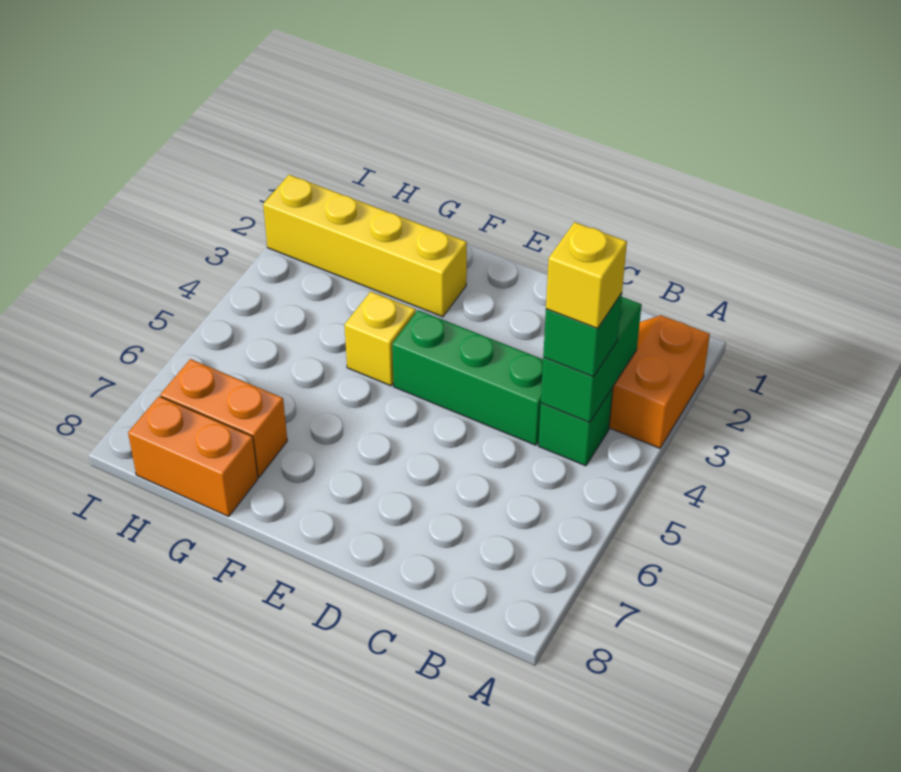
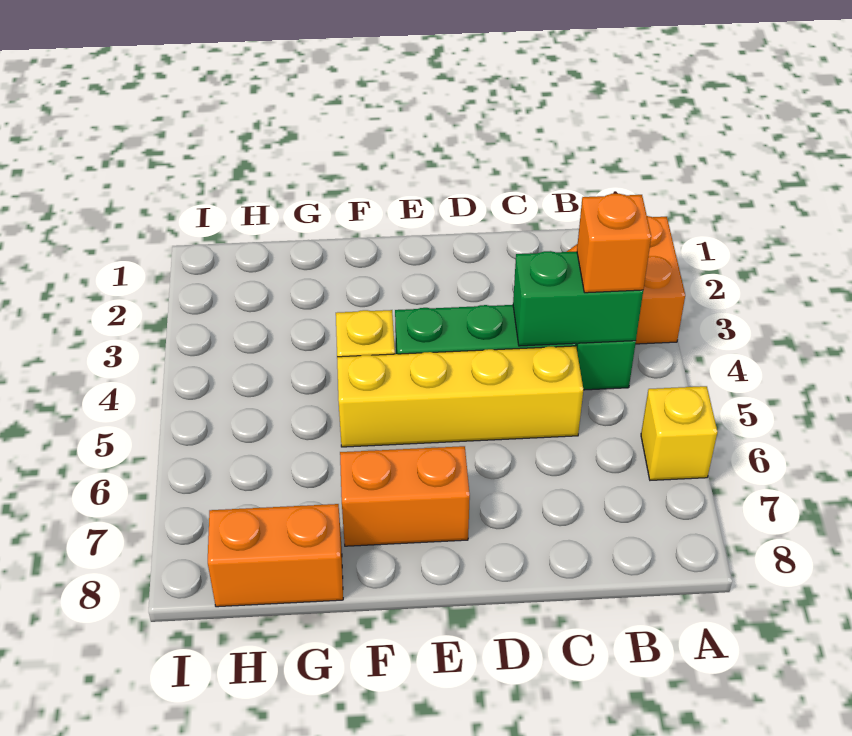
green 1x2 brick [541,297,642,422] -> green 1x2 brick turned to [513,251,643,346]
green 1x1 brick [543,293,622,377] -> orange 1x1 brick [577,194,651,293]
yellow 1x1 brick [546,222,627,328] -> yellow 1x1 brick moved to [641,386,718,480]
yellow 1x4 brick [263,175,467,317] -> yellow 1x4 brick moved to [337,346,583,447]
orange 1x2 brick [161,359,287,477] -> orange 1x2 brick moved to [340,446,470,546]

